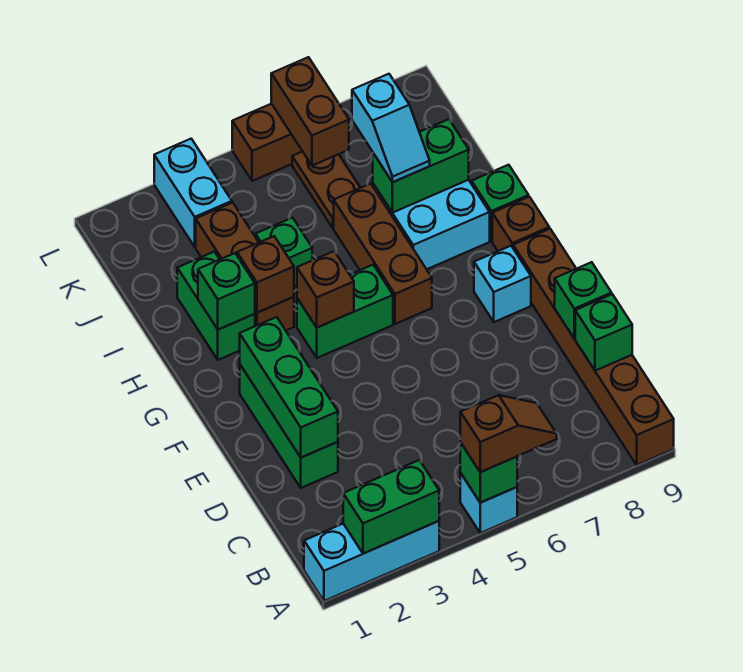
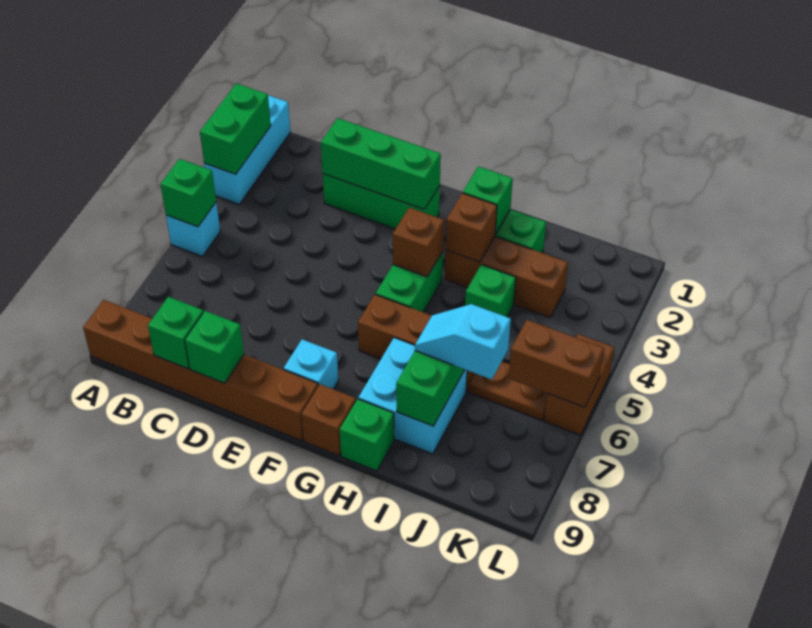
brown 1x2 slope [460,395,557,472] -> none
cyan 1x2 brick [154,139,232,247] -> none

